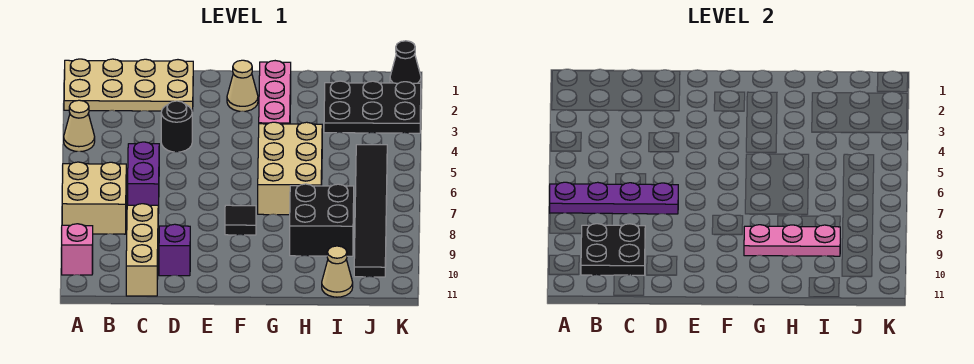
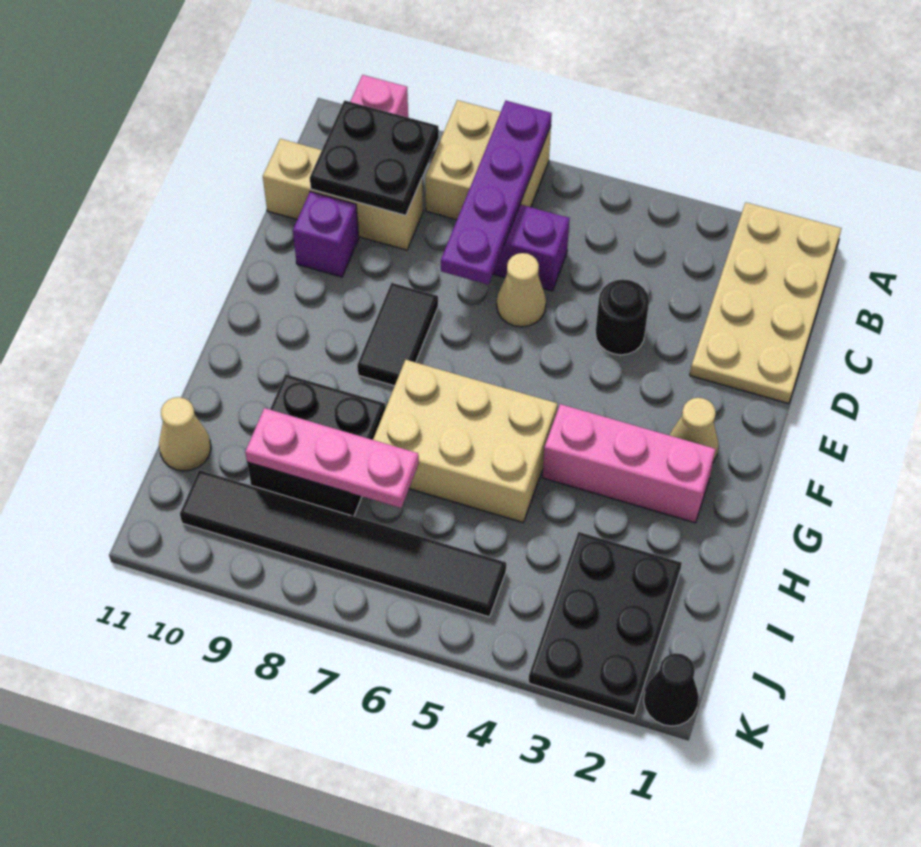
tan 1x1 cone [64,100,95,151] -> tan 1x1 cone moved to [497,253,546,327]
black 1x1 tile [225,205,256,235] -> black 1x2 tile [357,283,438,386]
pink 1x3 plate [744,225,840,256] -> pink 1x3 plate turned to [245,408,419,508]

